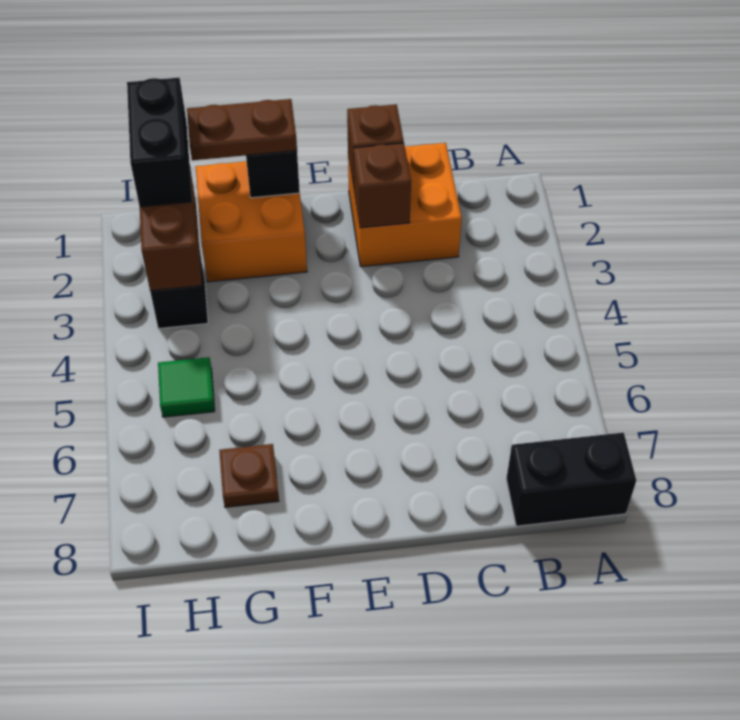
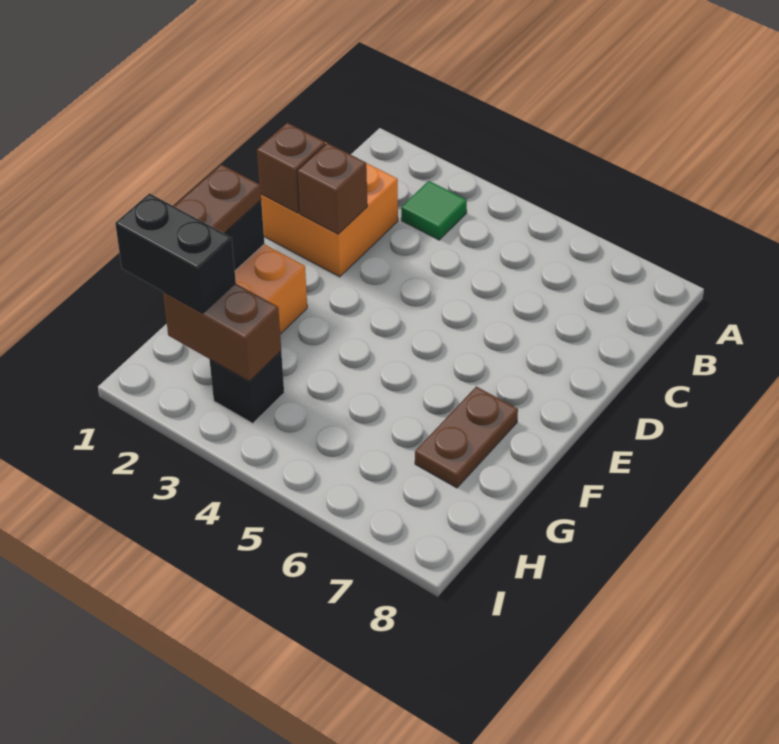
black 1x2 brick [506,432,636,526] -> none
brown 1x1 plate [219,444,279,507] -> brown 1x2 plate [415,387,518,488]
green 1x1 tile [158,357,215,417] -> green 1x1 tile moved to [401,181,467,240]

